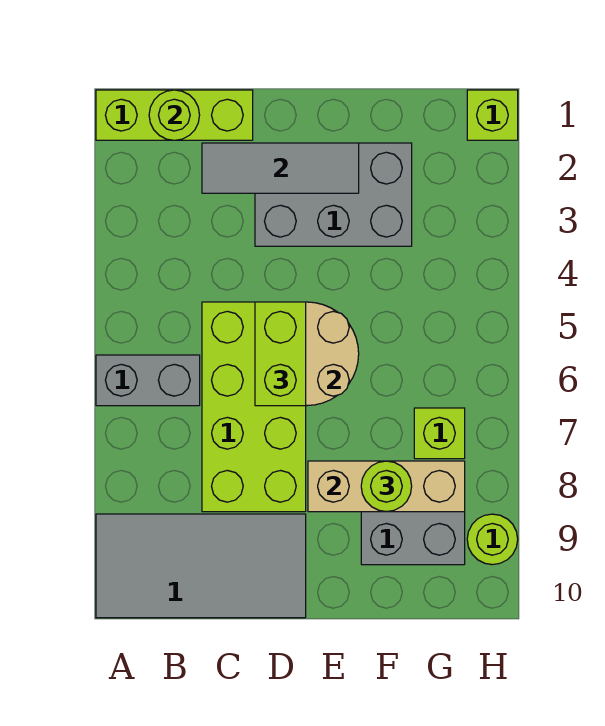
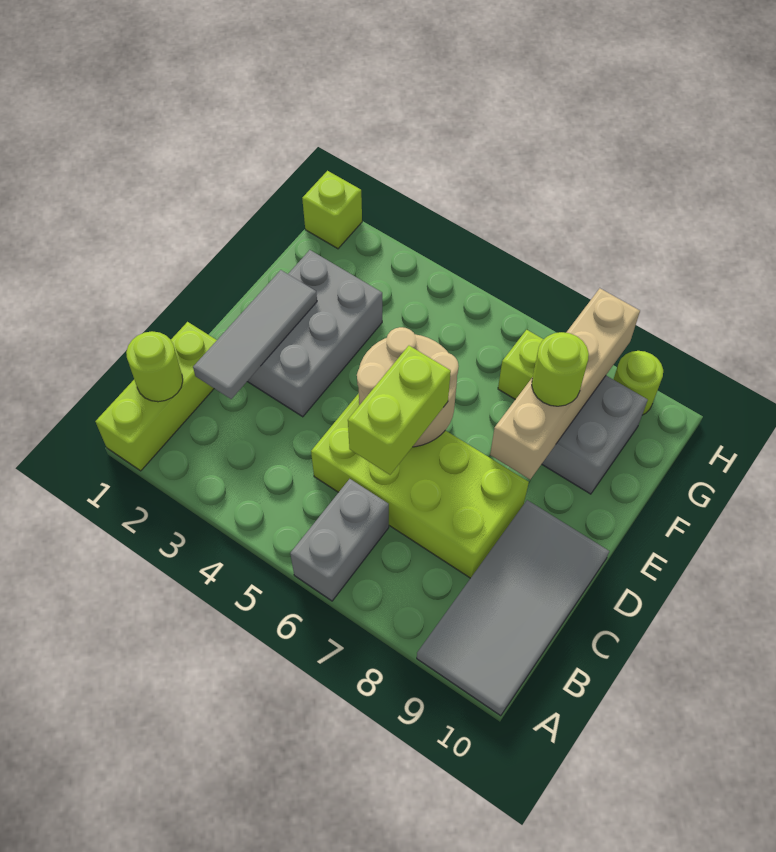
lime 1x2 brick [255,302,306,406] -> lime 1x2 brick turned to [348,346,451,475]
tan 1x3 brick [308,461,465,512] -> tan 1x4 brick [490,288,640,479]

